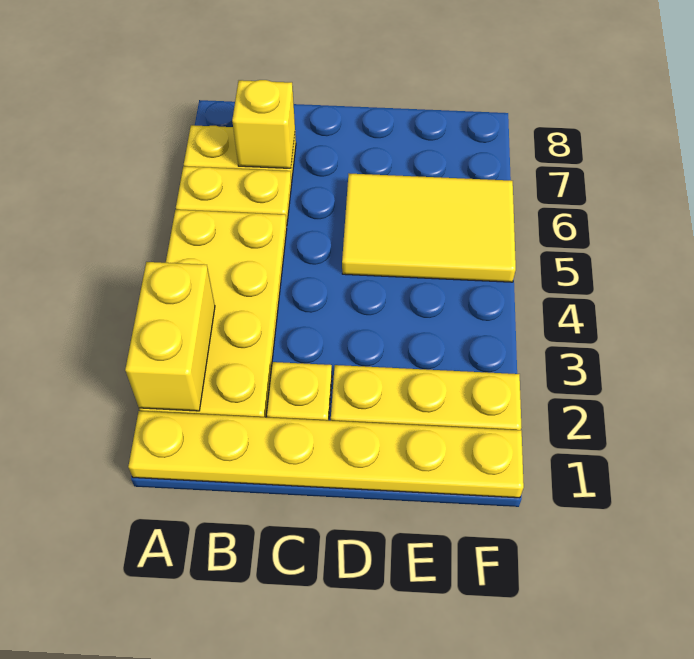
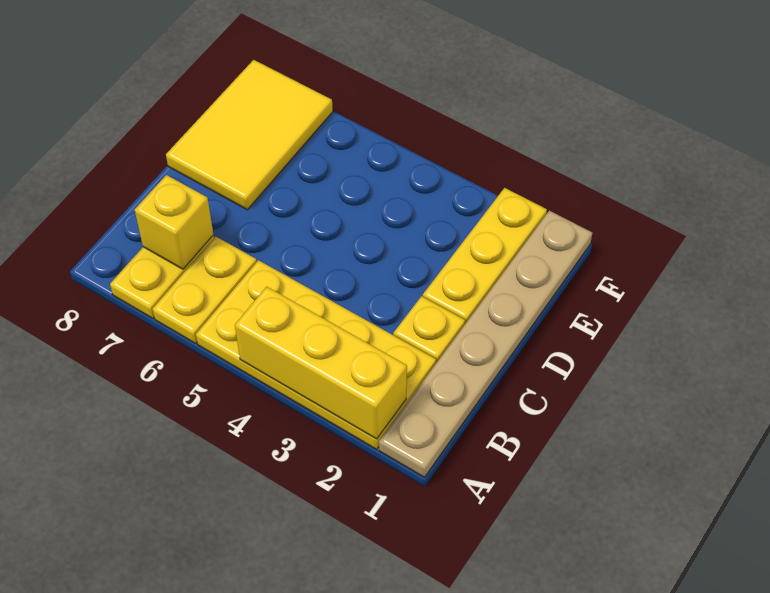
yellow 1x6 plate [128,411,524,498] -> tan 1x6 plate [379,211,592,477]
yellow 1x2 brick [125,262,215,411] -> yellow 1x3 brick [235,287,407,439]
yellow 2x3 tile [342,174,516,282] -> yellow 2x3 tile moved to [166,60,333,210]

